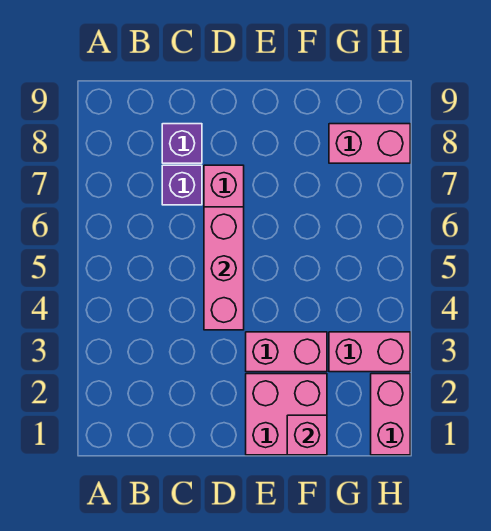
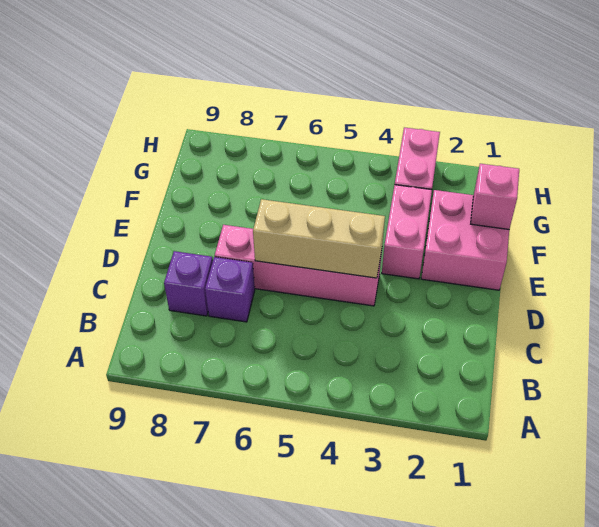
pink 1x3 brick [204,207,244,330] -> tan 1x3 brick [253,199,385,278]
pink 1x2 brick [329,124,410,163] -> none
pink 1x2 brick [371,374,410,455] -> none

